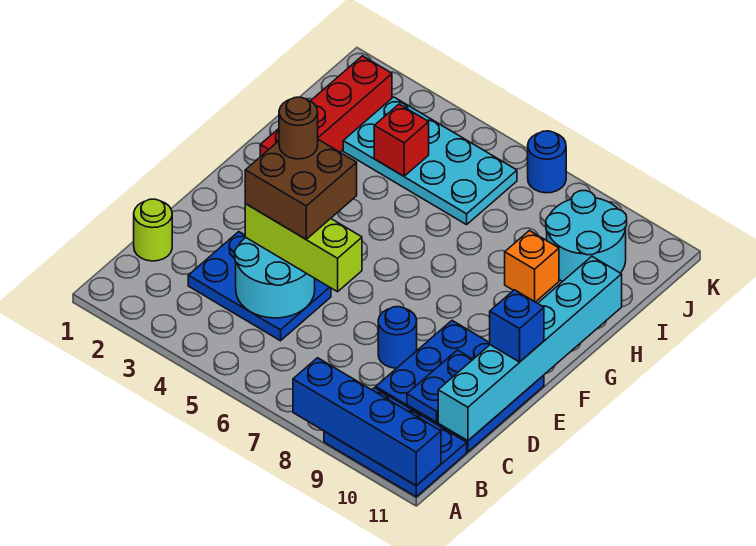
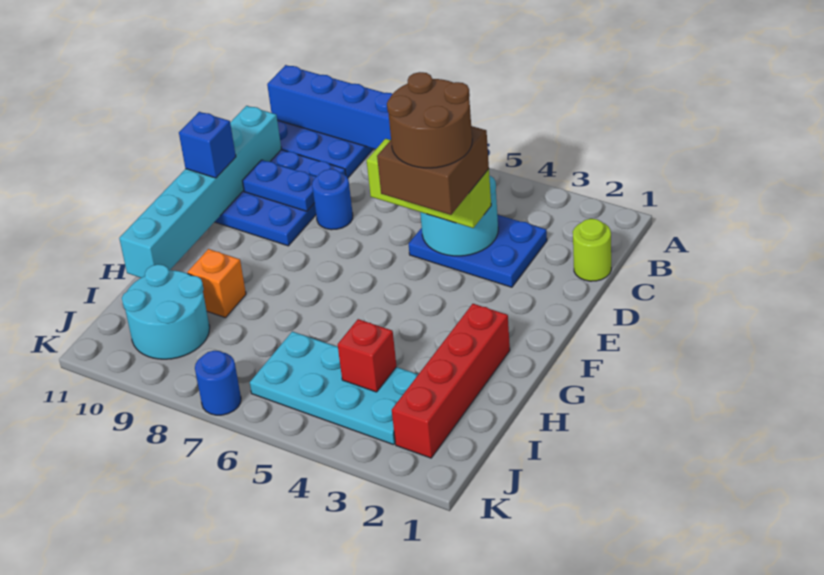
blue 1x2 plate [407,350,473,422] -> blue 1x2 plate turned to [243,160,316,211]
brown 1x1 round brick [279,97,318,159] -> brown 2x2 round brick [387,72,472,168]

